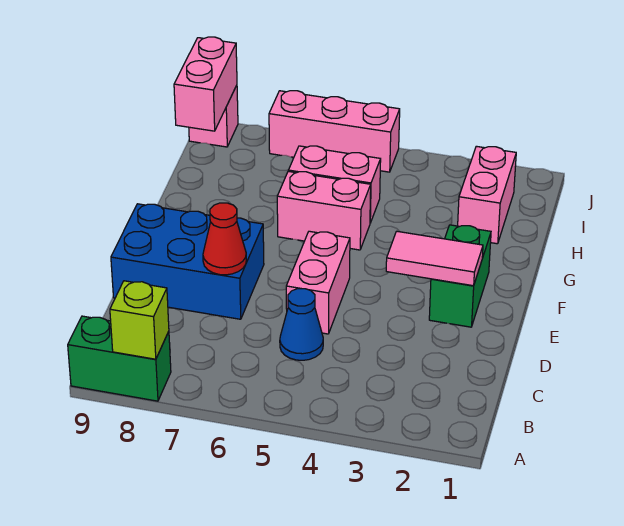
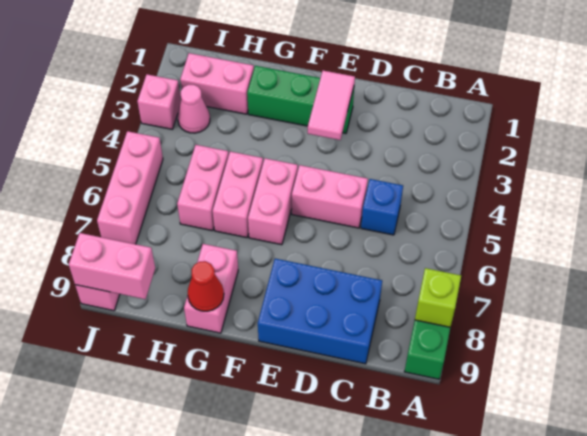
blue 1x1 cone [280,289,323,360] -> blue 1x1 brick [361,179,403,235]
blue 2x3 brick [111,204,264,319] -> blue 2x3 brick turned to [258,259,382,364]
red 1x1 cone [203,203,246,275] -> red 1x1 cone moved to [188,261,224,311]
green 1x2 brick [429,225,491,327] -> green 1x3 brick [247,66,354,133]
none -> pink 1x2 brick [248,158,298,245]
none -> pink 1x2 brick [184,244,238,333]
none -> pink 1x1 cone [177,85,210,133]
none -> pink 1x1 brick [137,74,181,129]

